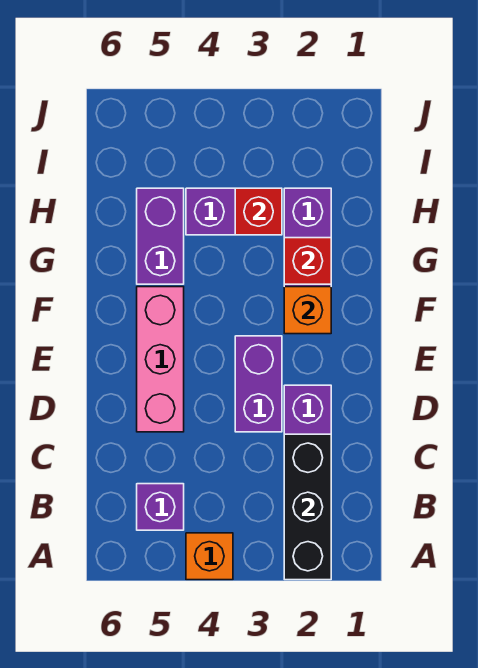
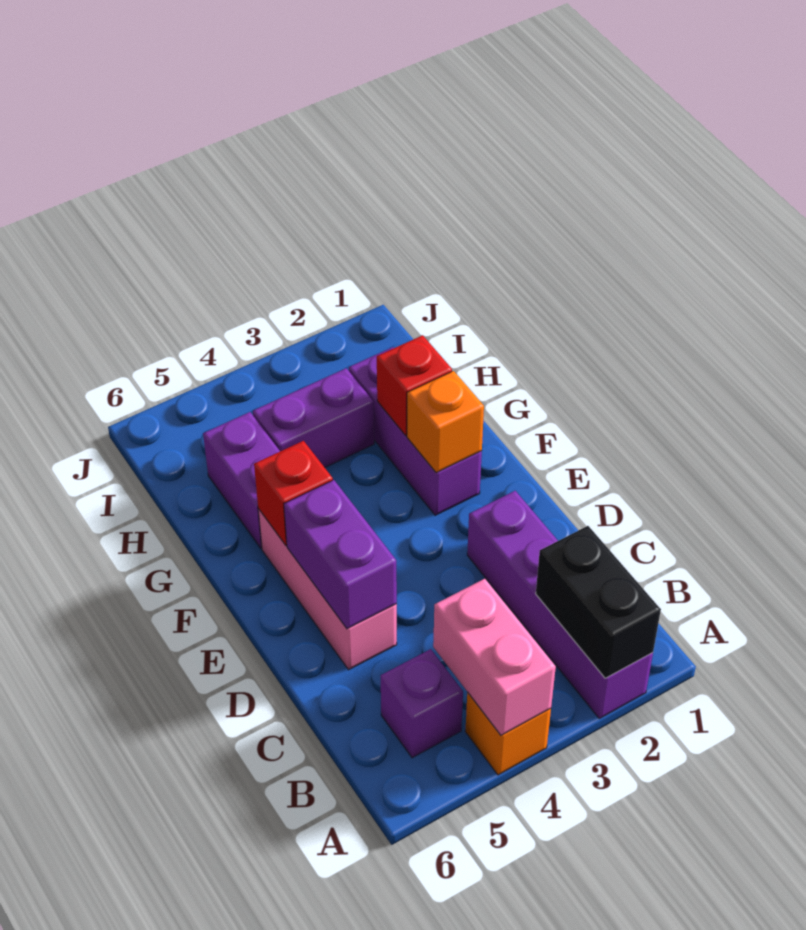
black 1x3 brick [284,434,331,580] -> black 1x2 brick [536,526,661,678]
none -> pink 1x2 brick [433,579,556,735]
purple 1x2 brick [235,336,282,432] -> purple 1x2 brick moved to [284,480,397,629]
red 1x1 brick [235,188,282,235] -> red 1x1 brick moved to [254,441,333,545]

